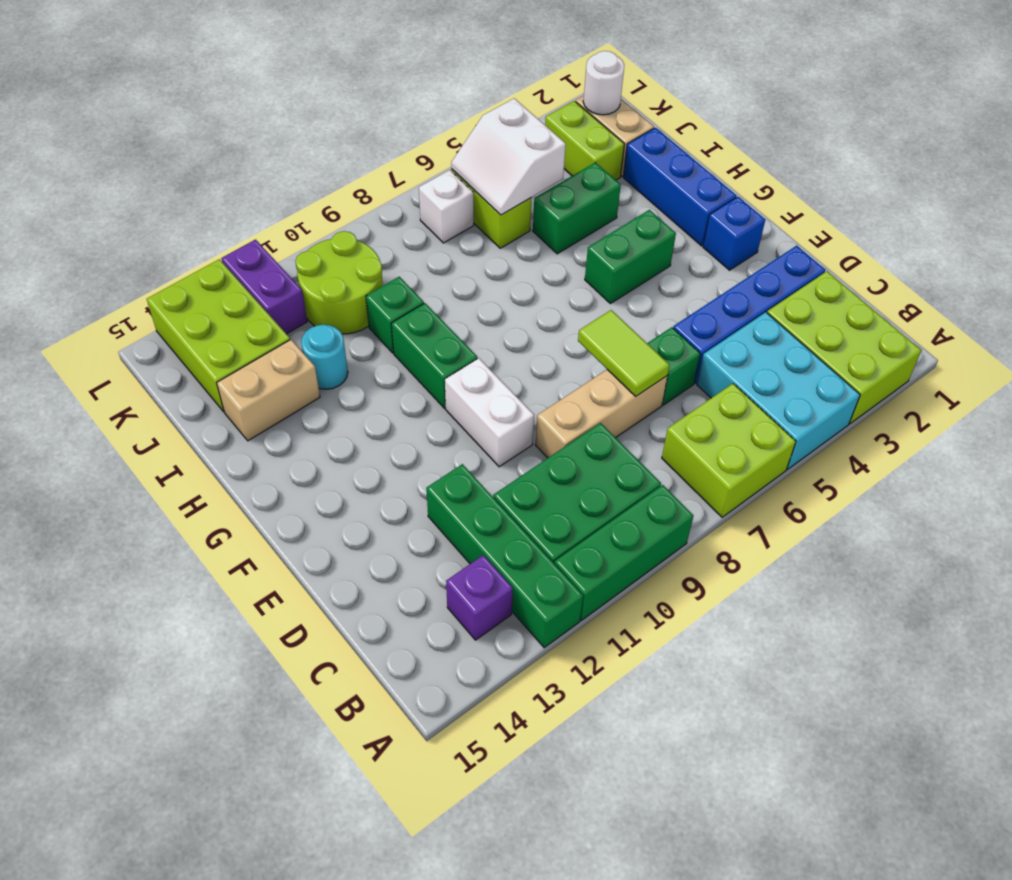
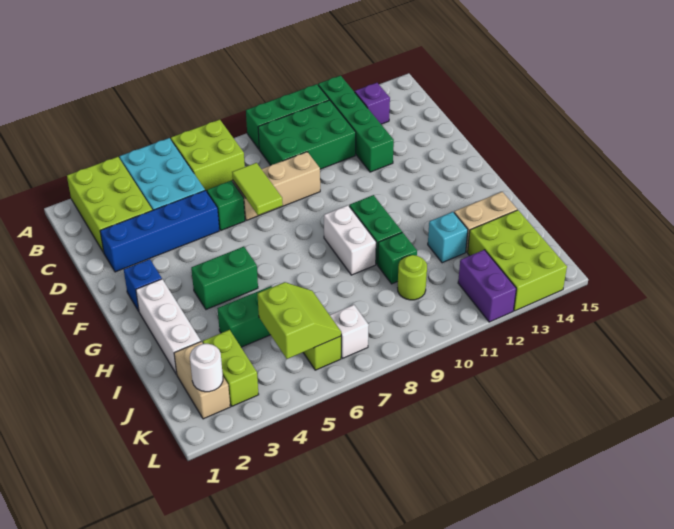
white 1x2 brick [445,358,534,467] -> white 1x2 brick moved to [324,205,376,275]
blue 1x3 brick [623,128,736,246] -> white 1x3 brick [136,279,201,374]
cyan 1x1 round brick [301,325,348,389] -> cyan 1x1 brick [428,212,468,263]
white 2x2 slope [451,98,566,215] -> lime 2x2 slope [258,282,341,359]
lime 2x2 round brick [295,231,383,334] -> lime 1x1 round brick [398,255,427,300]

